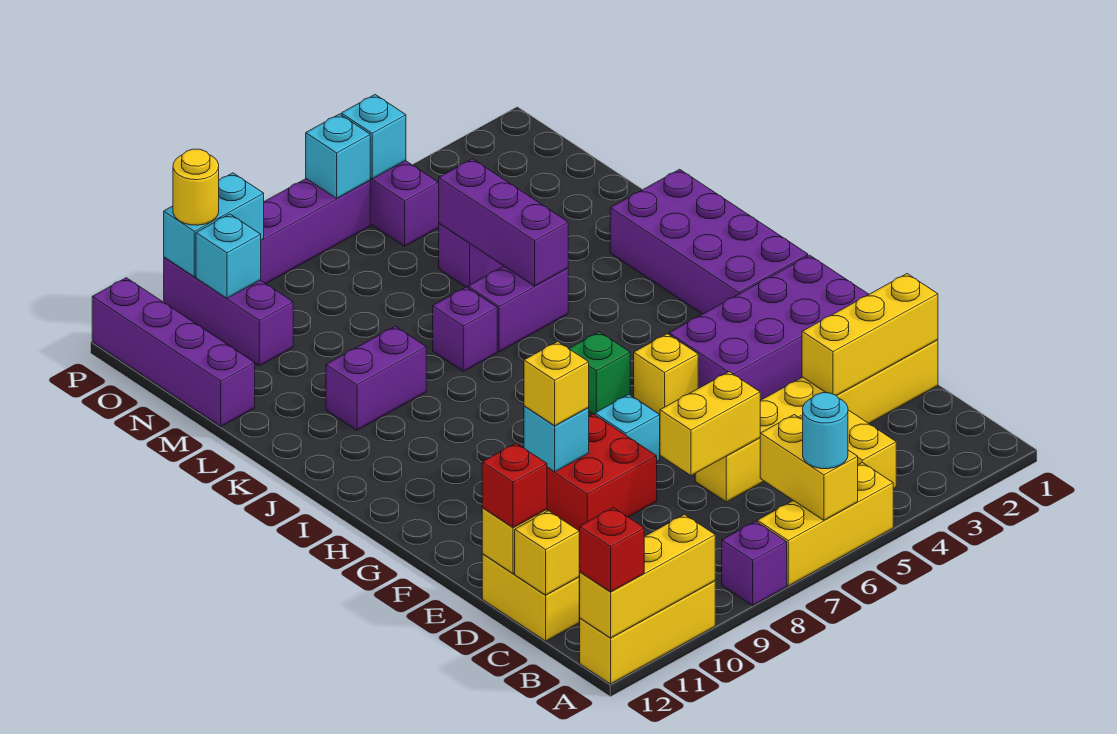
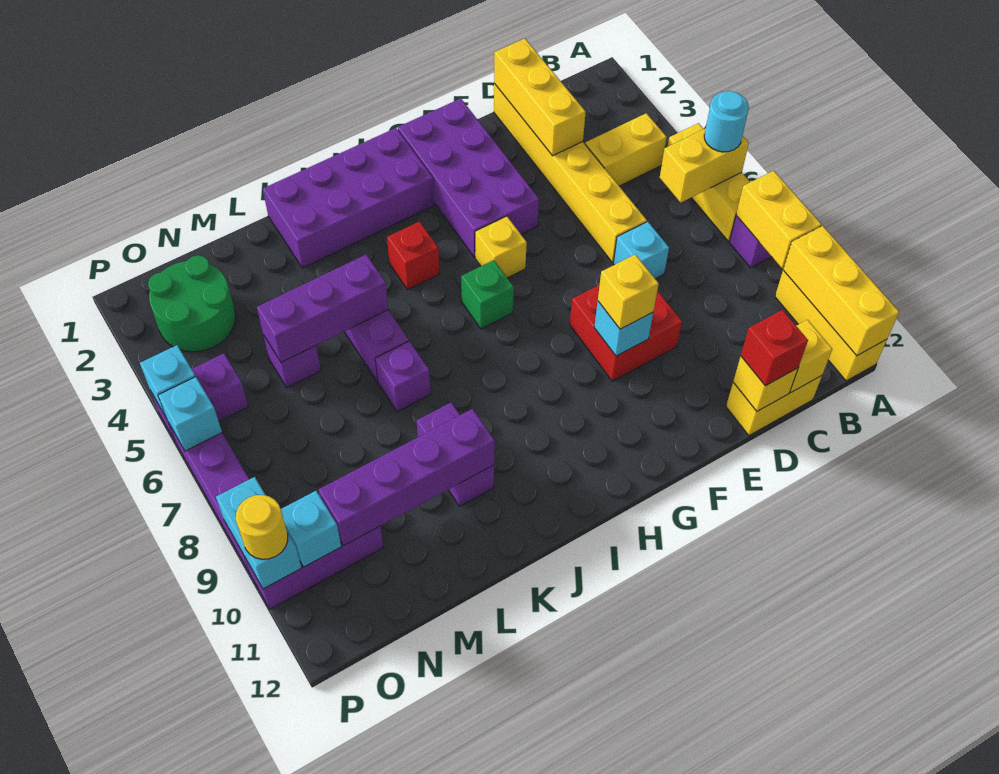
red 1x1 brick [579,508,645,592] -> red 1x1 brick moved to [387,222,440,290]
yellow 1x2 brick [660,372,760,476] -> yellow 1x2 brick moved to [736,171,821,268]
cyan 1x1 brick [595,394,660,462] -> cyan 1x1 brick moved to [613,222,669,279]
purple 1x4 brick [92,278,255,426] -> purple 1x4 brick moved to [318,409,495,546]
none -> green 2x2 round brick [148,255,236,352]

